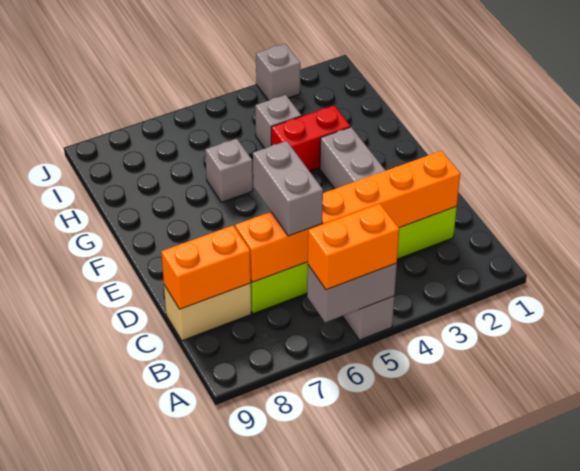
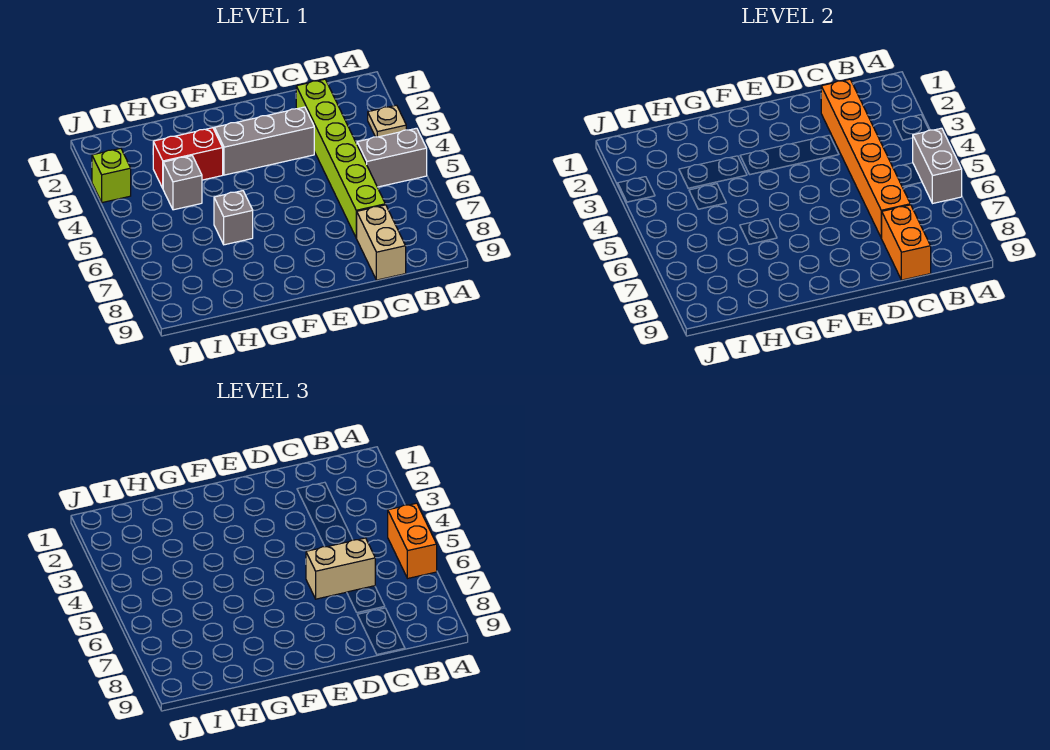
none -> tan 1x1 plate [368,105,406,137]
grey 1x2 brick [253,141,323,236] -> tan 1x2 brick [306,538,375,599]
red 1x2 brick [271,106,350,171] -> red 1x2 brick turned to [153,128,223,188]
grey 1x1 brick [256,44,300,101] -> lime 1x1 brick [92,148,131,203]

